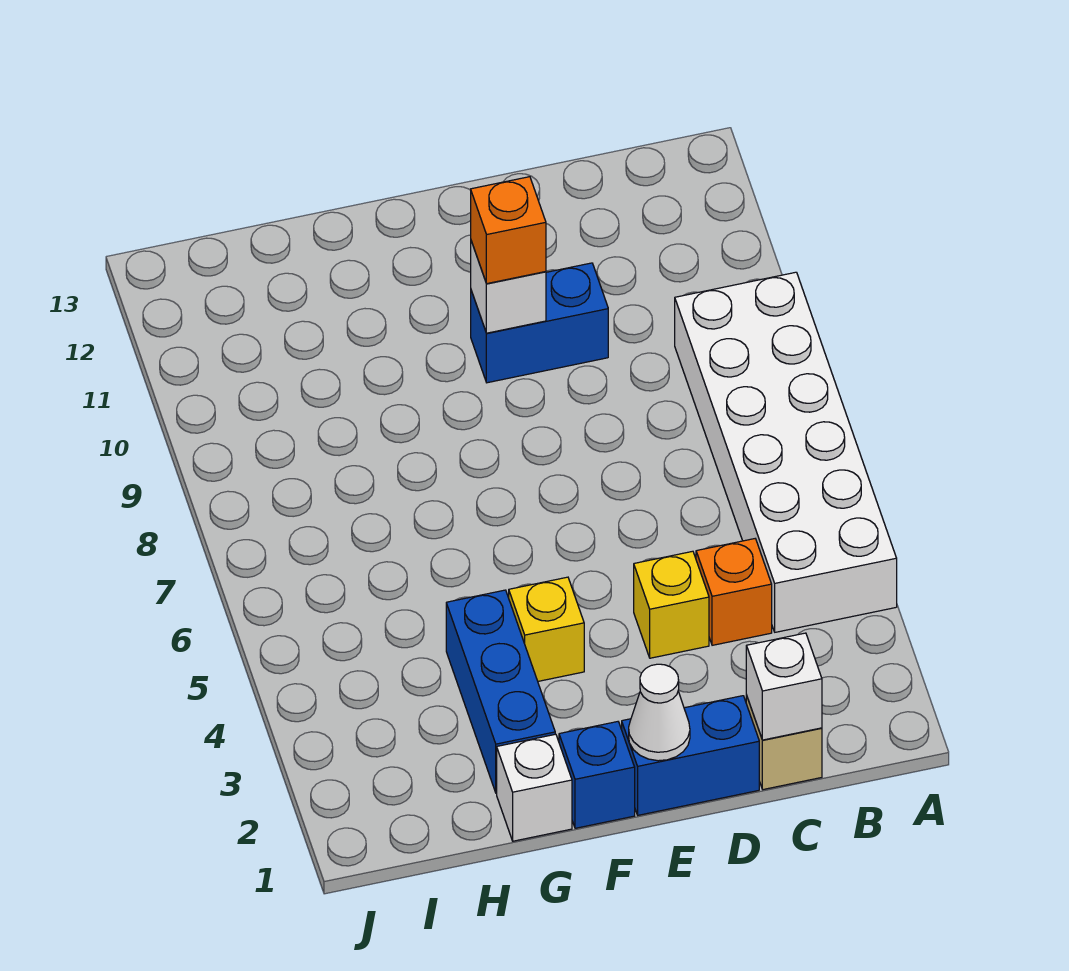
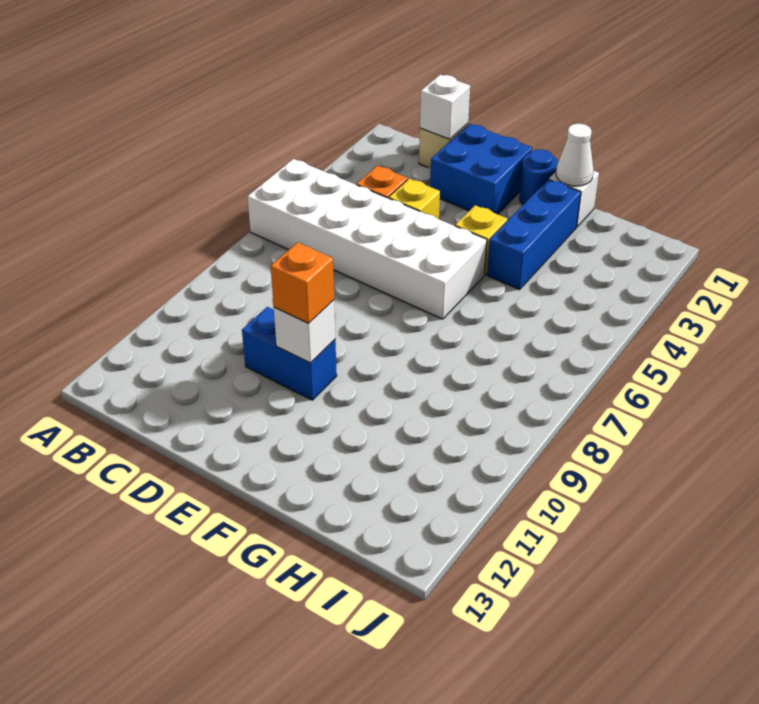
white 2x6 brick [675,272,897,632] -> white 2x6 brick turned to [247,159,487,319]
blue 1x2 brick [622,696,759,815] -> blue 2x2 brick [430,124,532,214]
white 1x1 cone [629,664,690,761] -> white 1x1 cone moved to [556,123,593,186]
blue 1x1 brick [559,722,635,828] -> blue 1x1 round brick [519,149,558,205]

